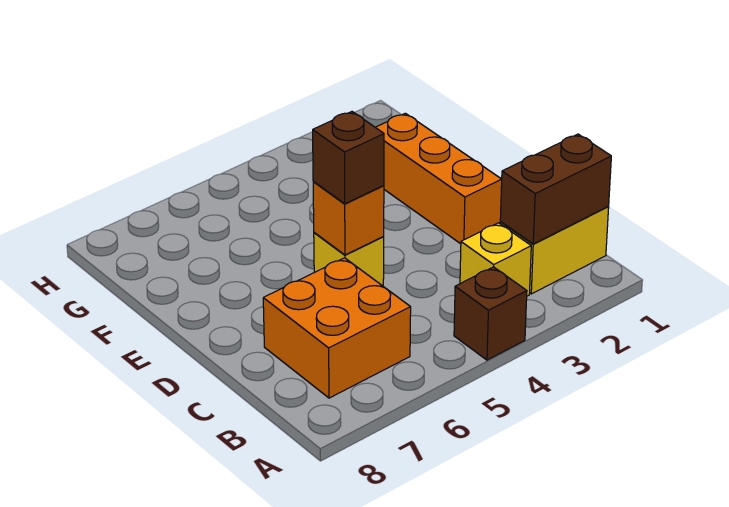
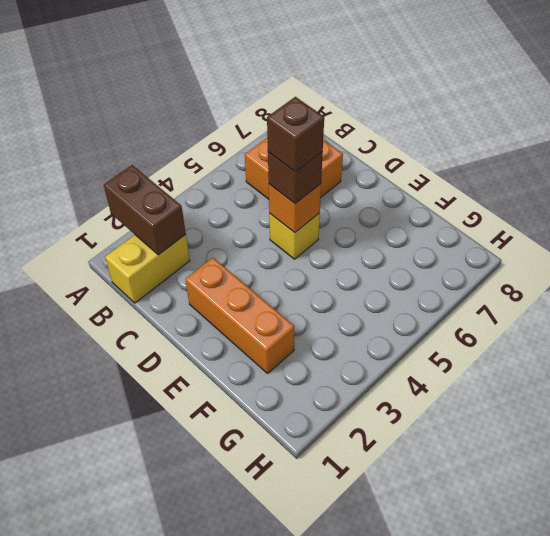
brown 1x1 brick [454,267,527,360] -> brown 1x1 brick moved to [267,97,324,172]
brown 1x2 brick [500,134,611,244] -> brown 1x2 brick turned to [104,165,186,255]
yellow 1x1 brick [460,223,531,296] -> none

